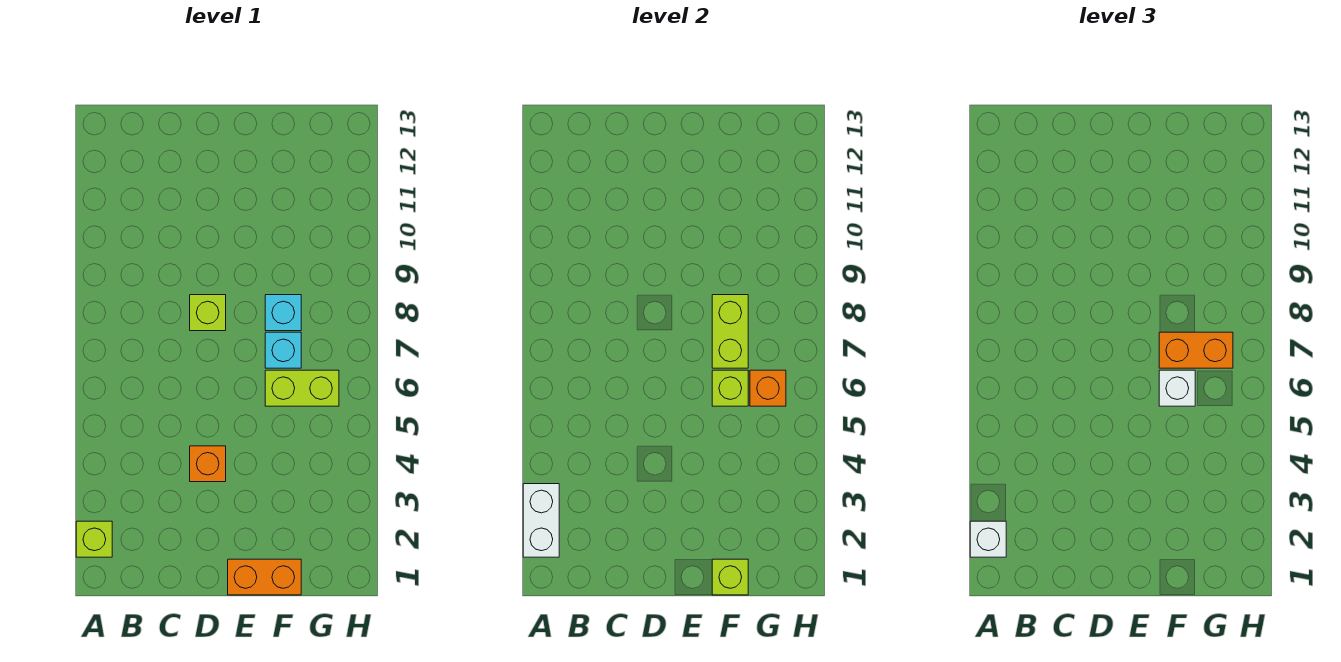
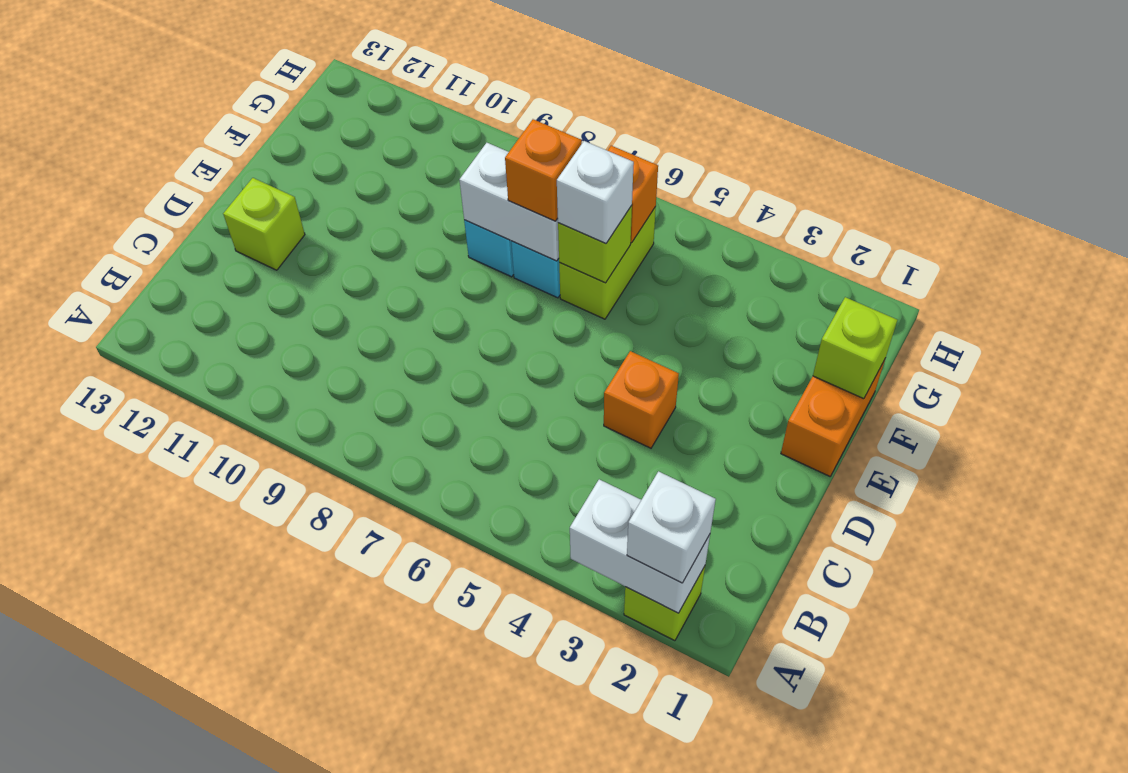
lime 1x1 brick [190,295,226,331] -> lime 1x1 brick moved to [223,178,305,270]
lime 1x2 brick [712,295,748,368] -> white 1x2 brick [460,143,559,261]
orange 1x2 brick [1159,332,1233,368] -> orange 1x1 brick [505,119,582,221]

